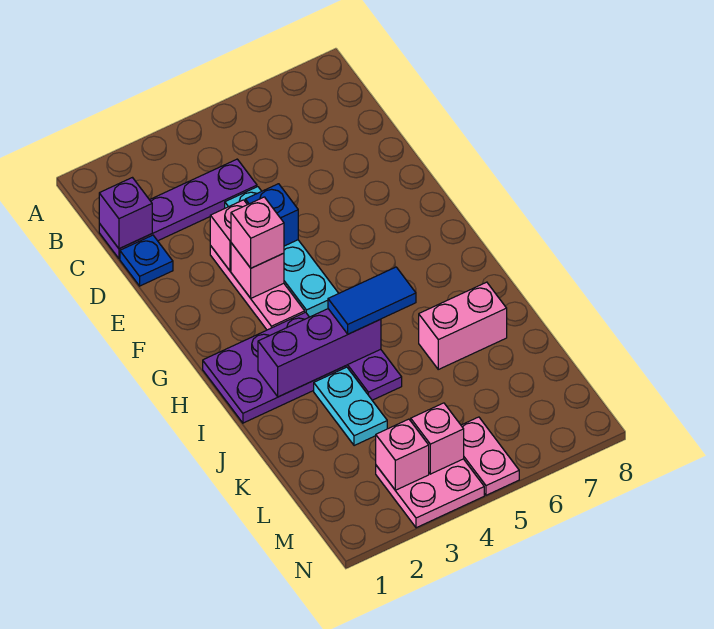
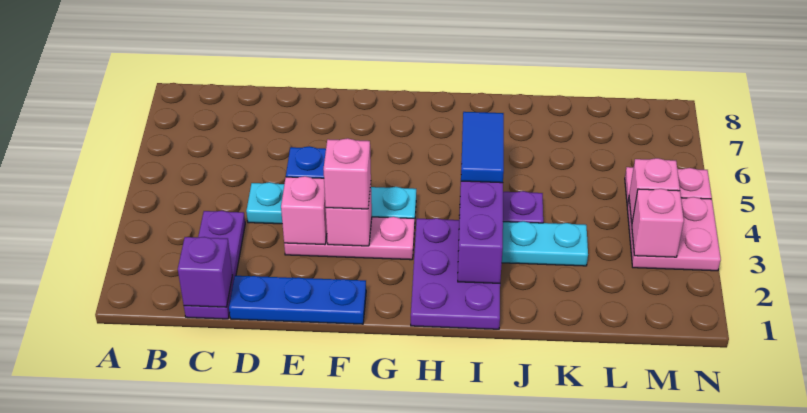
purple 1x4 plate [99,159,257,259] -> purple 1x3 plate [184,211,245,319]
blue 1x1 plate [120,235,173,286] -> blue 1x3 plate [229,276,366,324]
pink 1x2 brick [419,282,507,369] -> none

